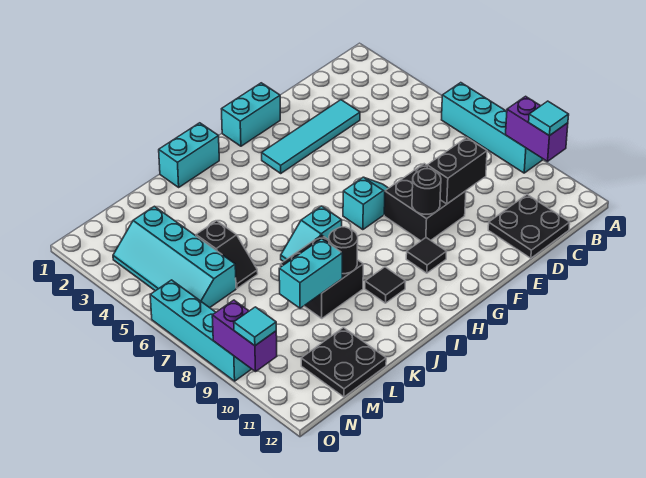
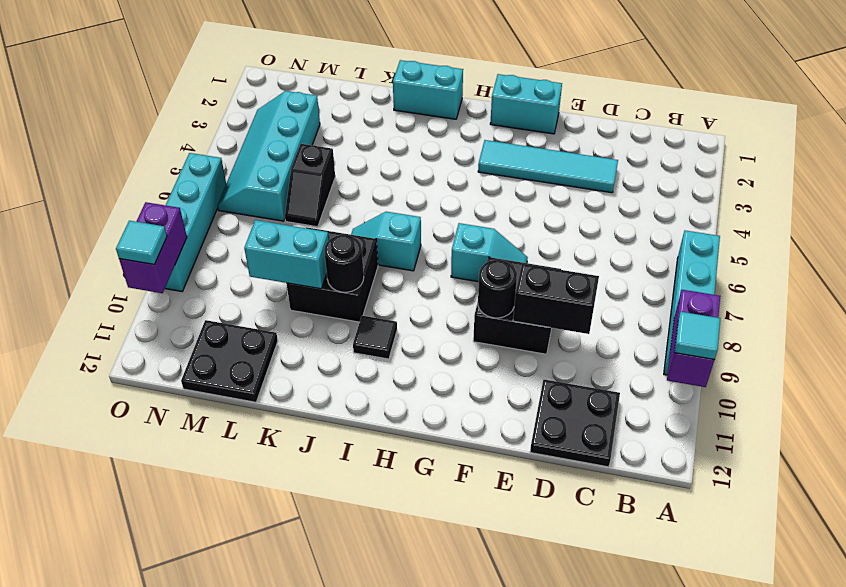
black 1x1 tile [406,238,447,273] -> none

